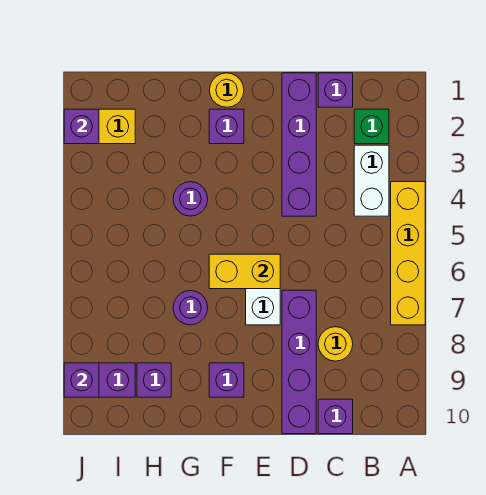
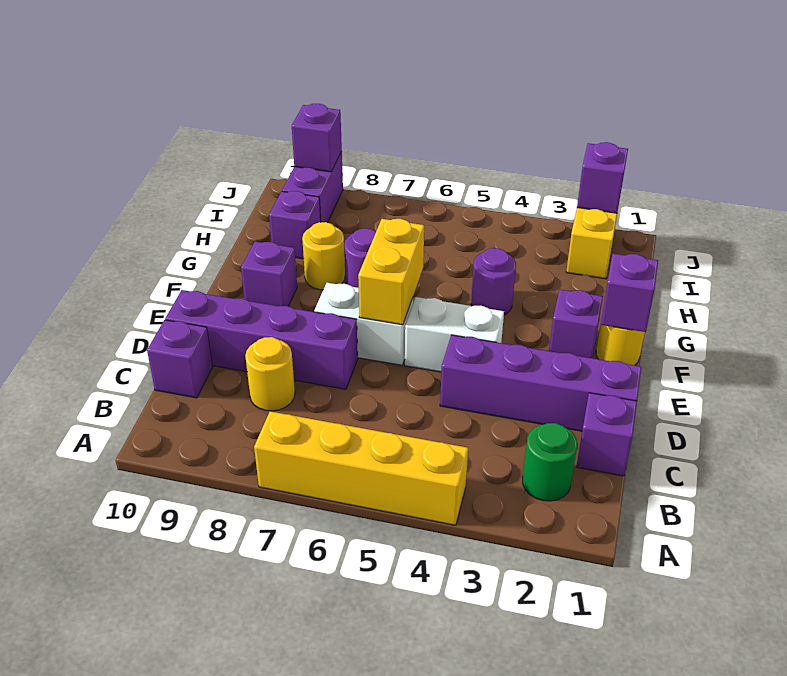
green 1x1 brick [354,109,389,144] -> green 1x1 round brick [523,423,577,501]
white 1x2 brick [354,145,389,216] -> white 1x2 brick moved to [405,297,504,372]
none -> purple 1x1 brick [601,254,658,332]
none -> yellow 1x1 round brick [302,222,345,290]

